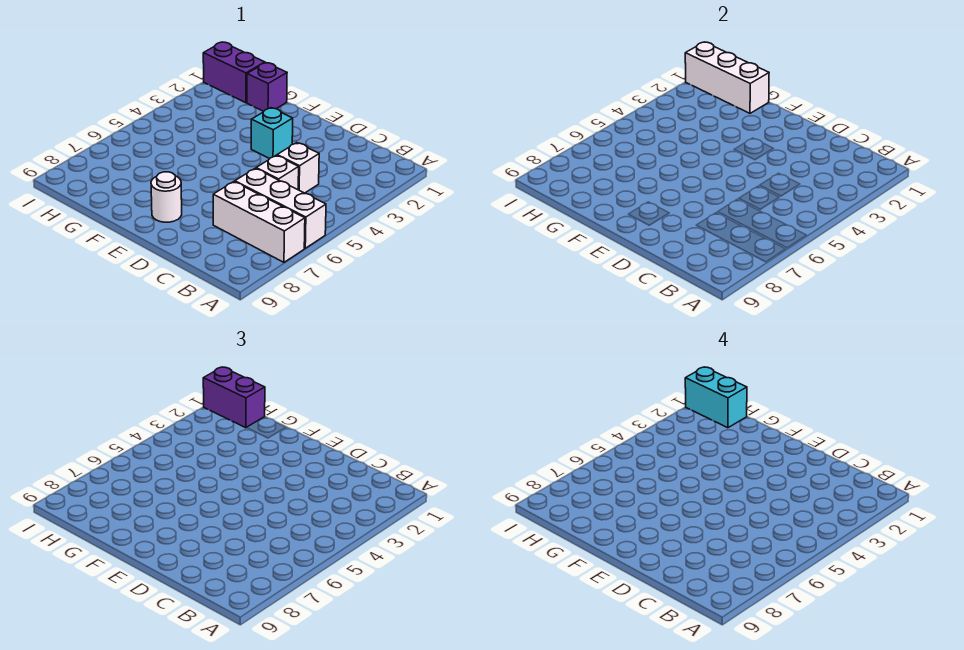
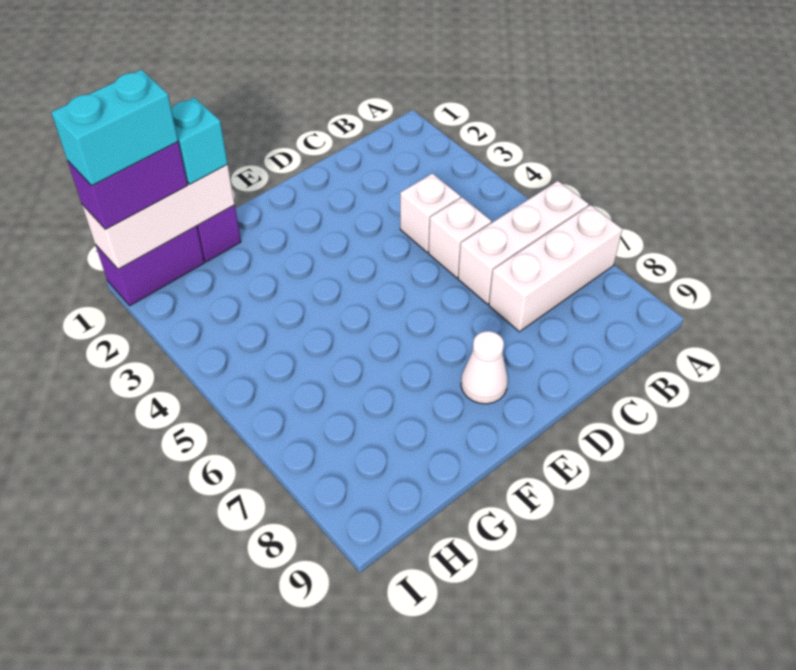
cyan 1x1 brick [251,108,293,159] -> cyan 1x1 brick moved to [171,97,228,184]
white 1x1 round brick [151,172,182,222] -> white 1x1 cone [461,331,508,404]

